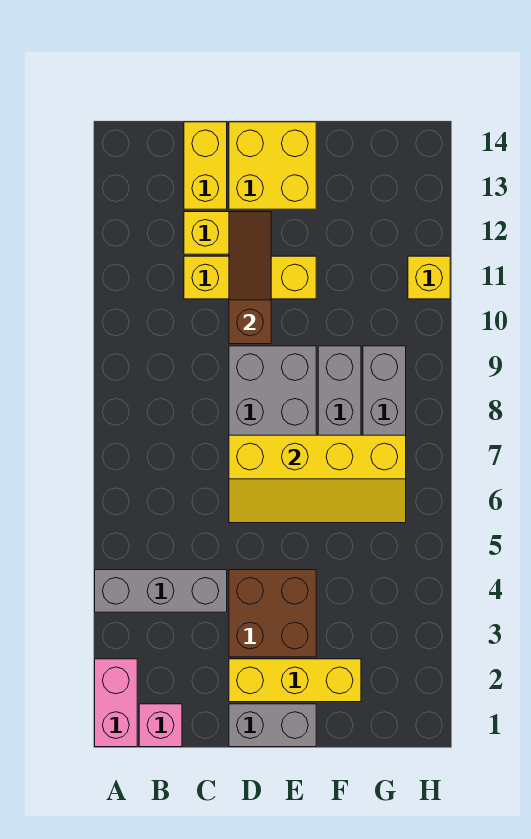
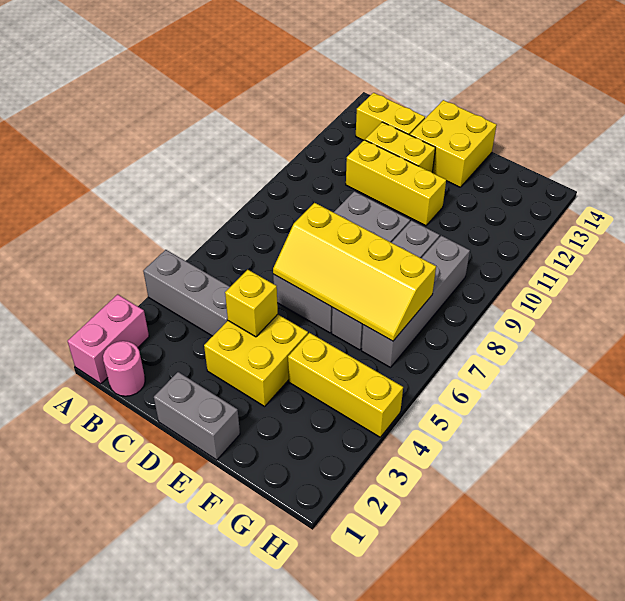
pink 1x1 brick [139,704,182,747] -> pink 1x1 round brick [103,341,145,396]
yellow 1x2 brick [184,122,227,209] -> yellow 1x2 brick turned to [356,93,425,140]
yellow 1x3 brick [229,659,361,702] -> yellow 1x3 brick moved to [288,333,403,437]
brown 2x2 brick [229,570,316,657] -> yellow 2x2 brick [204,314,308,406]
brown 1x3 slope [229,212,271,344] -> none
yellow 1x1 brick [408,256,450,299] -> yellow 1x1 brick moved to [225,270,278,337]

